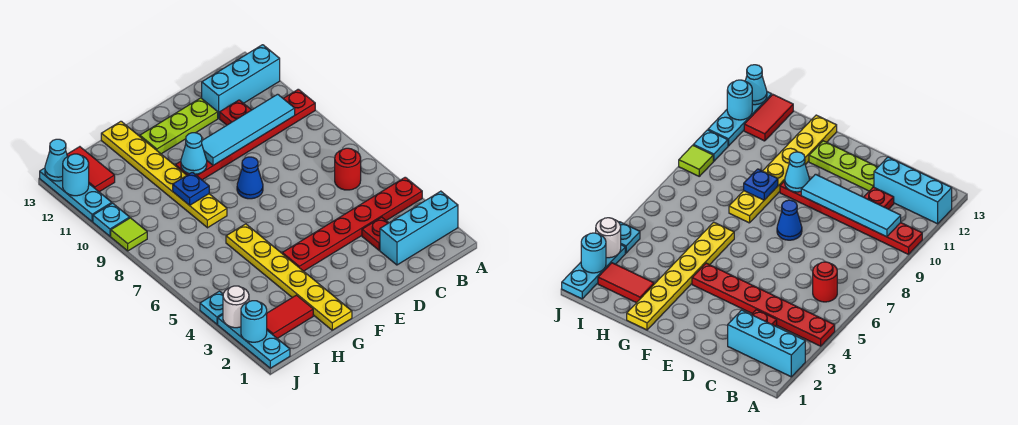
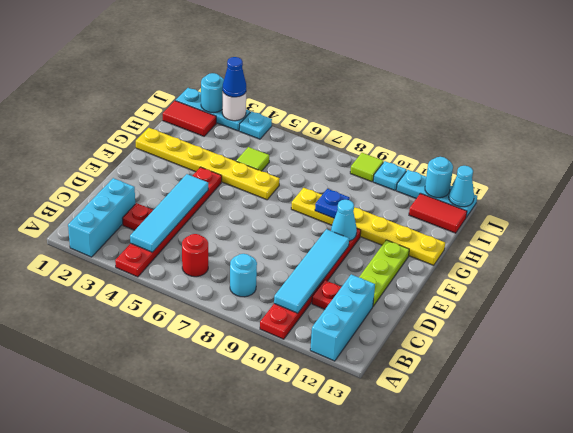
none -> cyan 1x4 tile [130,174,208,252]
none -> cyan 1x1 round brick [230,254,257,297]
blue 1x1 cone [237,157,263,199] -> blue 1x1 cone moved to [223,57,246,97]
red 1x2 tile [267,295,313,338] -> red 1x2 tile turned to [163,101,216,136]
none -> lime 1x1 tile [236,147,269,171]

